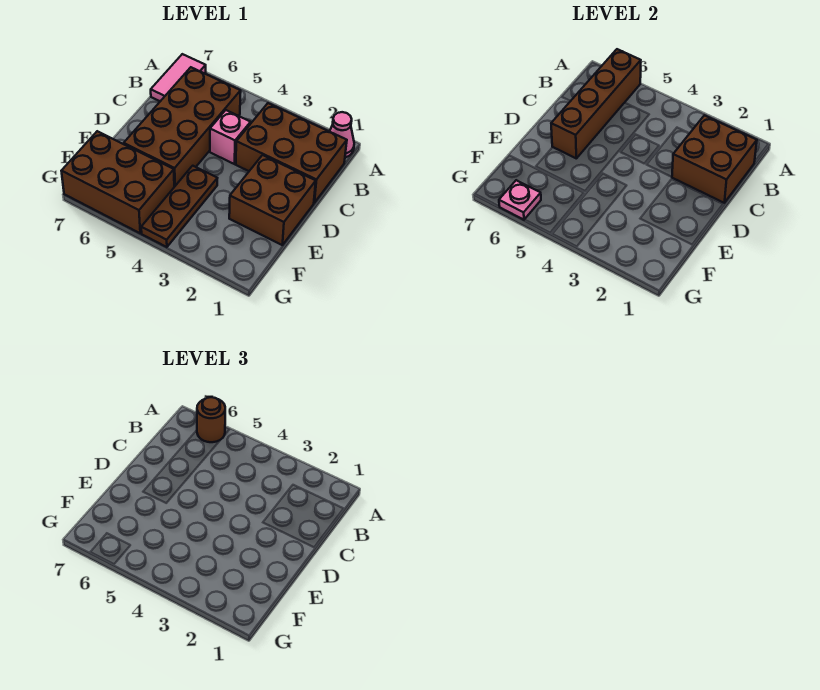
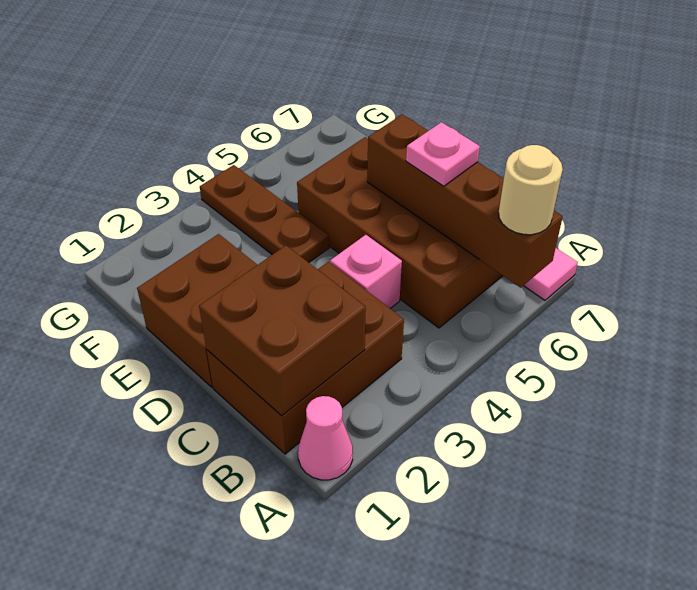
brown 1x1 round brick [197,397,225,442] -> tan 1x1 round brick [499,145,563,235]
brown 2x3 brick [62,131,174,233] -> none
pink 1x1 plate [499,180,541,220] -> pink 1x1 plate moved to [406,122,480,186]

